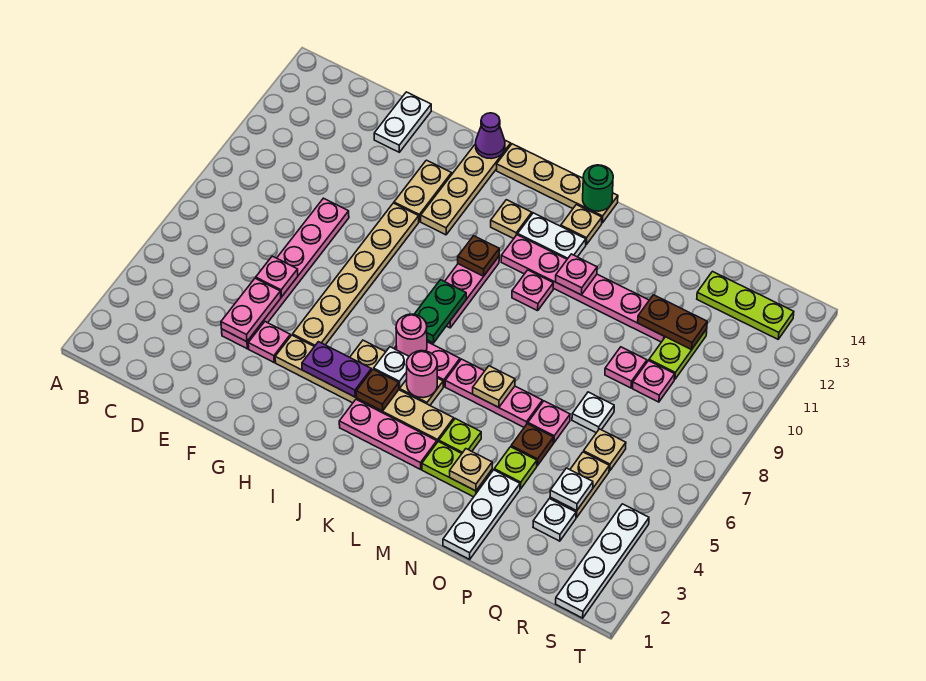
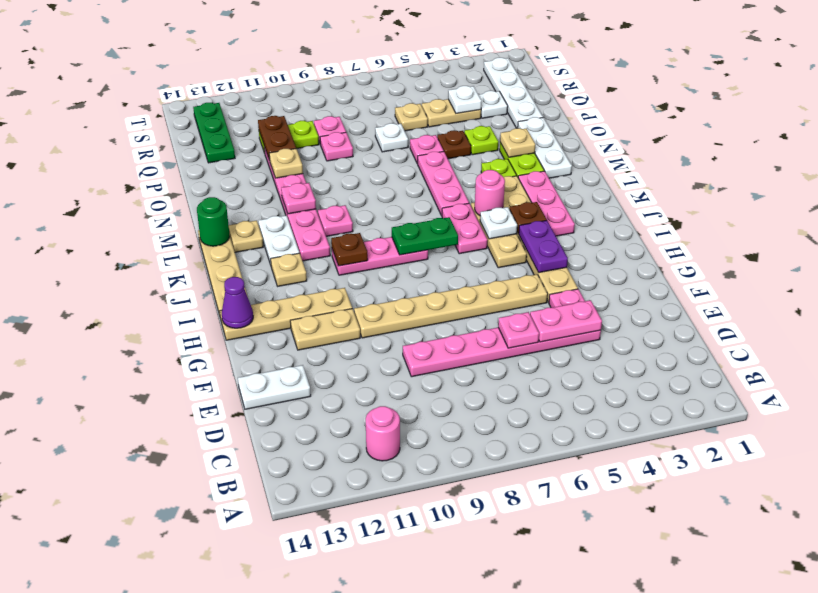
pink 1x1 round brick [396,314,427,356] -> pink 1x1 round brick moved to [366,406,400,461]
tan 1x1 plate [473,366,515,407] -> tan 1x1 plate moved to [269,149,303,178]
white 1x3 plate [443,470,520,559] -> white 1x3 plate turned to [518,117,572,178]
lime 1x3 plate [697,272,794,339] -> green 1x3 plate [193,103,235,163]
white 1x4 plate [556,504,649,618] -> white 1x4 plate turned to [484,58,543,128]

